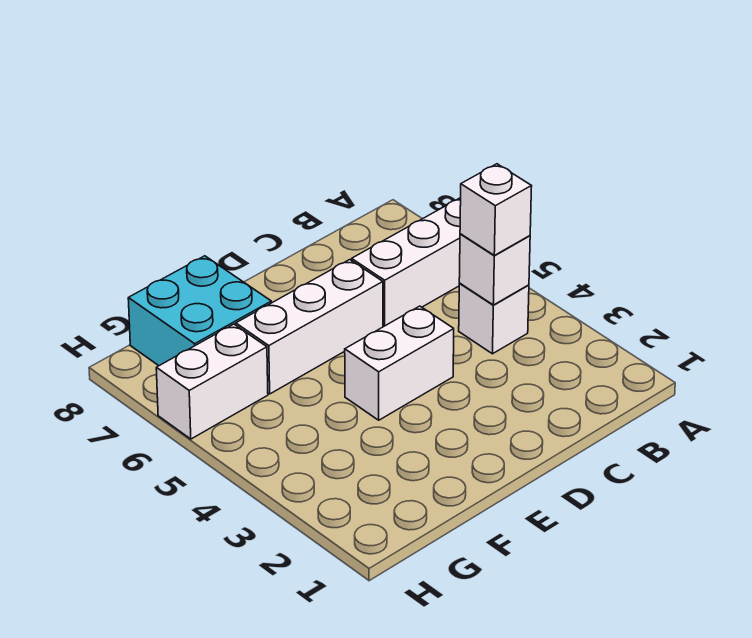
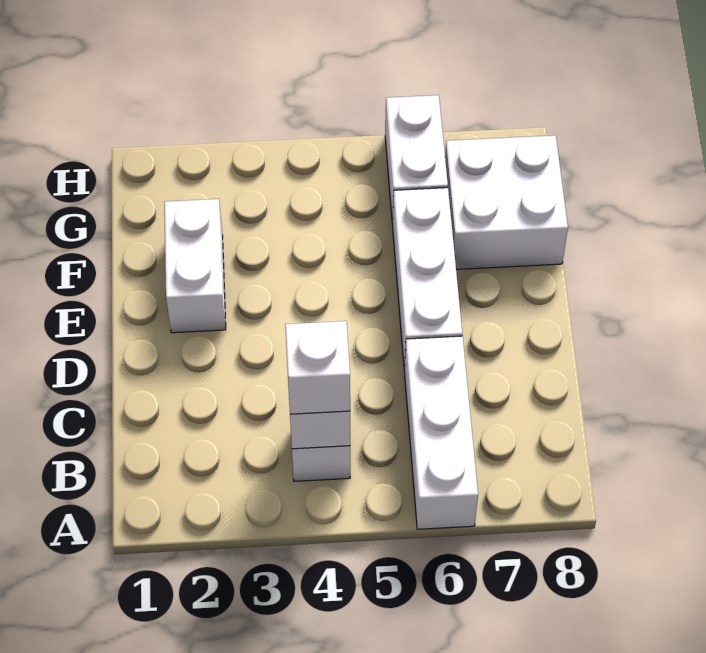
white 1x2 brick [345,306,454,420] -> white 1x2 brick moved to [164,199,226,333]
cyan 2x2 brick [128,256,271,366] -> white 2x2 brick [445,135,568,269]

